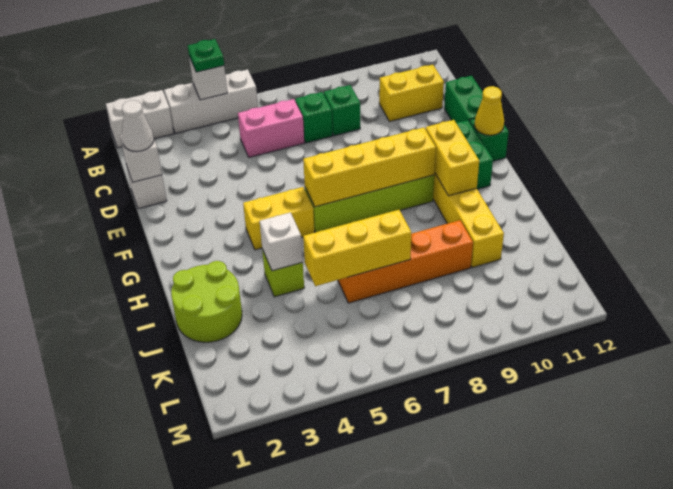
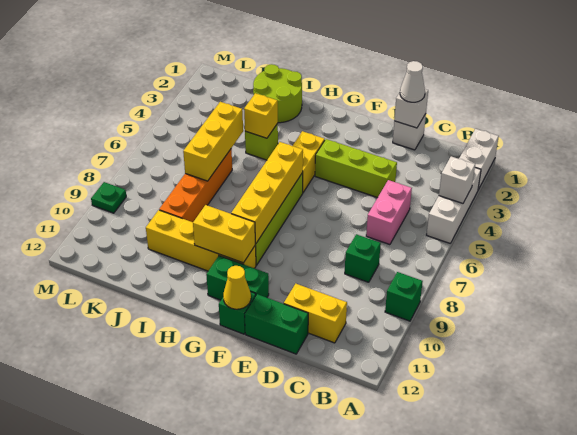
green 1x1 plate [188,39,224,72] -> green 1x1 plate moved to [91,182,126,213]
green 1x1 brick [295,92,333,143] -> green 1x1 brick moved to [385,272,423,321]
yellow 1x2 brick [379,65,444,121] -> yellow 1x2 brick turned to [284,283,347,343]
none -> lime 1x3 brick [315,139,397,198]
white 1x1 brick [260,212,303,271] -> yellow 1x1 brick [244,93,278,138]

